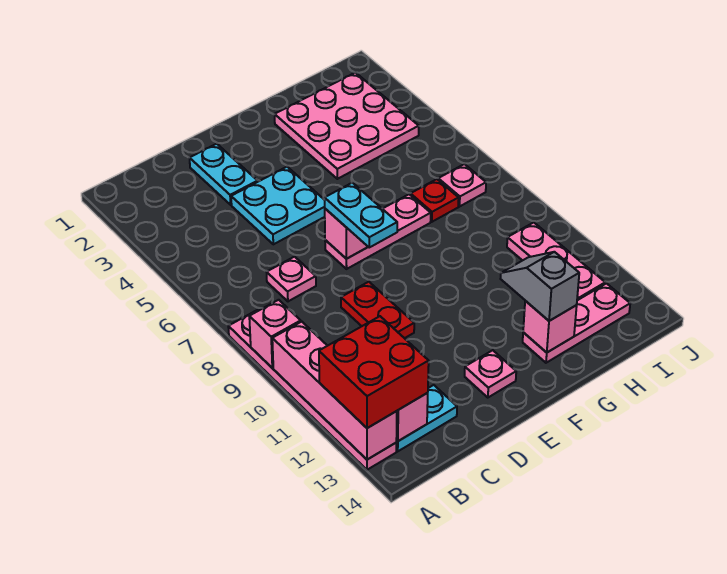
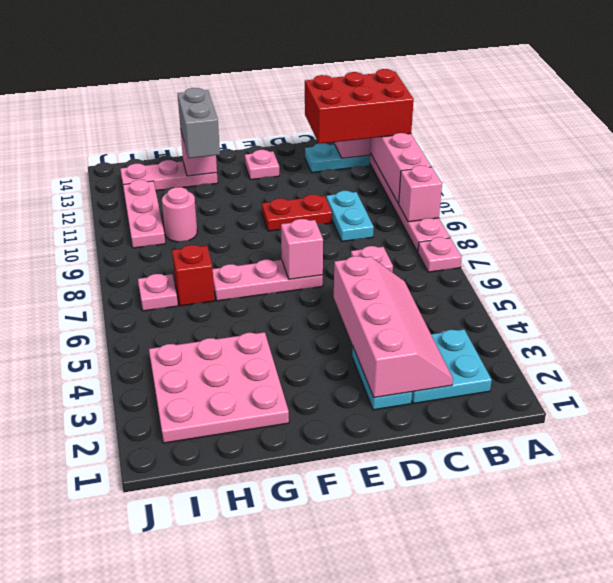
none -> pink 1x1 plate [418,237,462,272]
red 2x2 brick [319,316,429,428] -> red 2x3 brick [305,69,414,144]
none -> pink 2x4 slope [334,256,453,398]
cyan 2x2 plate [231,167,325,244] -> cyan 2x2 plate moved to [412,329,492,404]
red 1x2 plate [341,282,414,338] -> red 1x2 plate turned to [262,195,332,231]
cyan 1x2 plate [325,183,397,247] -> cyan 1x2 plate moved to [326,191,374,241]
grey 1x2 slope [501,252,579,321] -> grey 1x2 brick [177,88,220,158]
red 1x1 plate [411,179,459,222] -> red 1x1 brick [172,245,215,306]
none -> pink 1x1 round brick [162,187,197,242]

